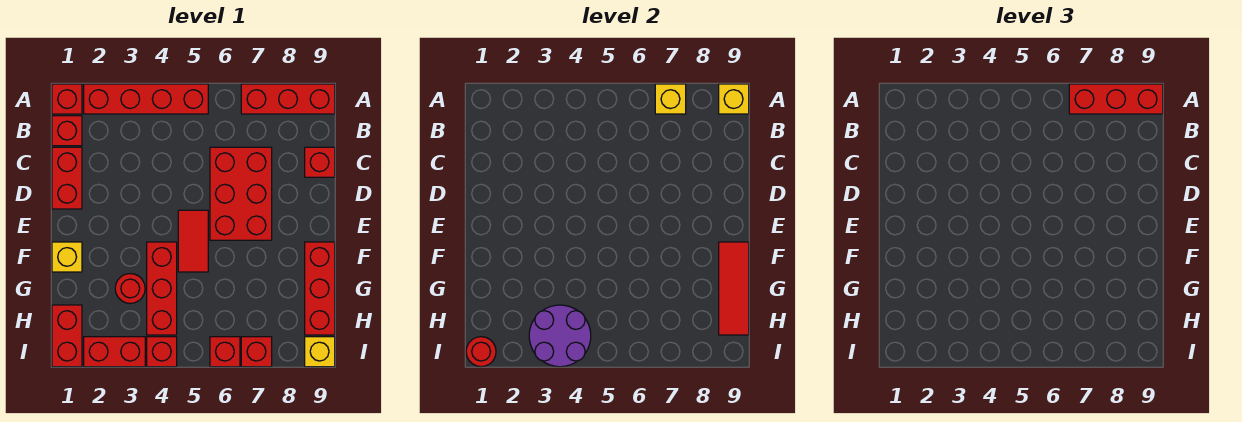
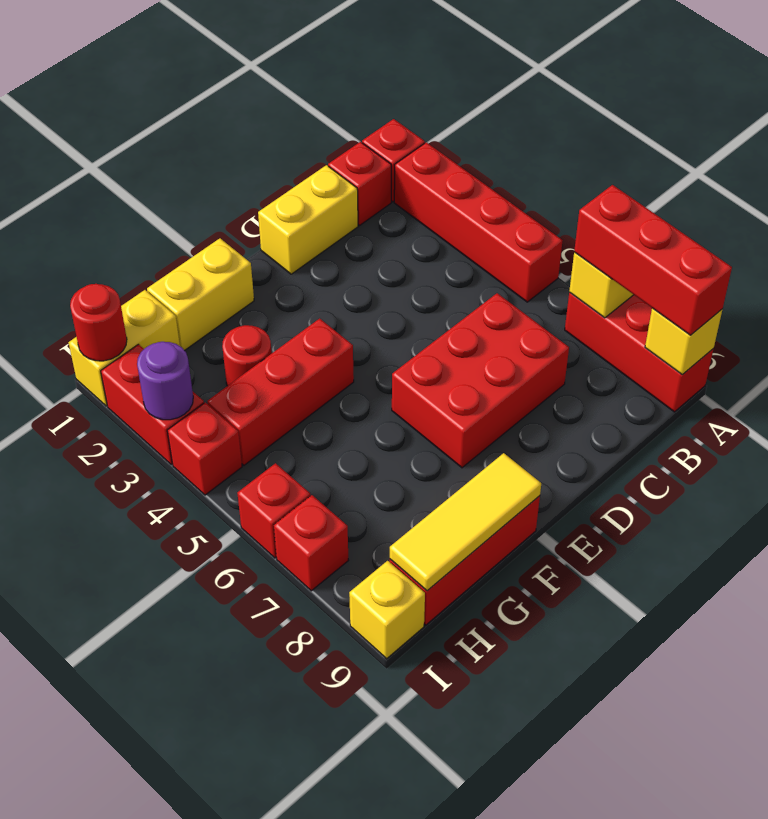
red 1x2 brick [52,147,82,209] -> yellow 1x2 brick [258,165,358,274]
red 1x1 brick [305,147,335,177] -> none
red 1x2 tile [178,210,208,272] -> none
yellow 1x1 brick [52,242,82,272] -> yellow 1x2 brick [147,238,254,350]
red 1x3 tile [719,242,749,335] -> yellow 1x3 tile [390,453,541,591]
red 1x2 brick [52,305,82,367] -> yellow 1x2 brick [69,290,180,406]
purple 2x2 round brick [529,305,591,367] -> purple 1x1 round brick [137,342,193,420]

